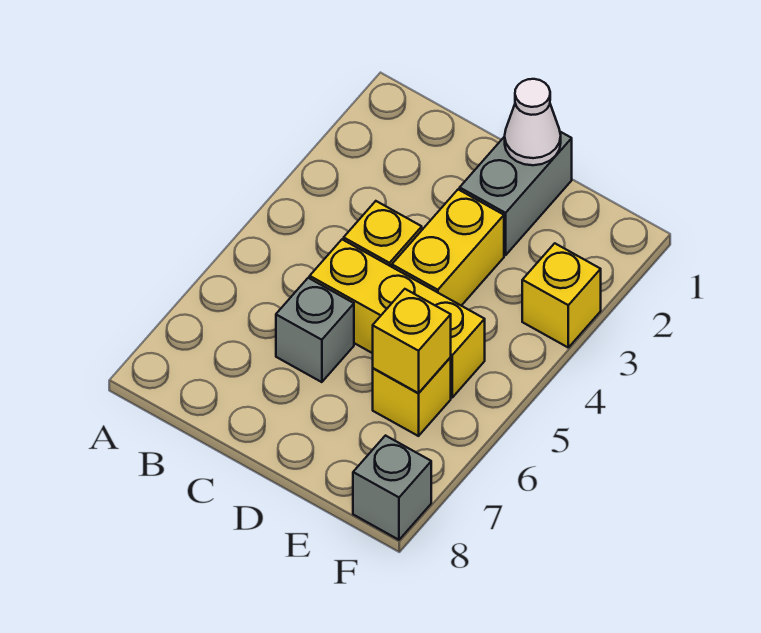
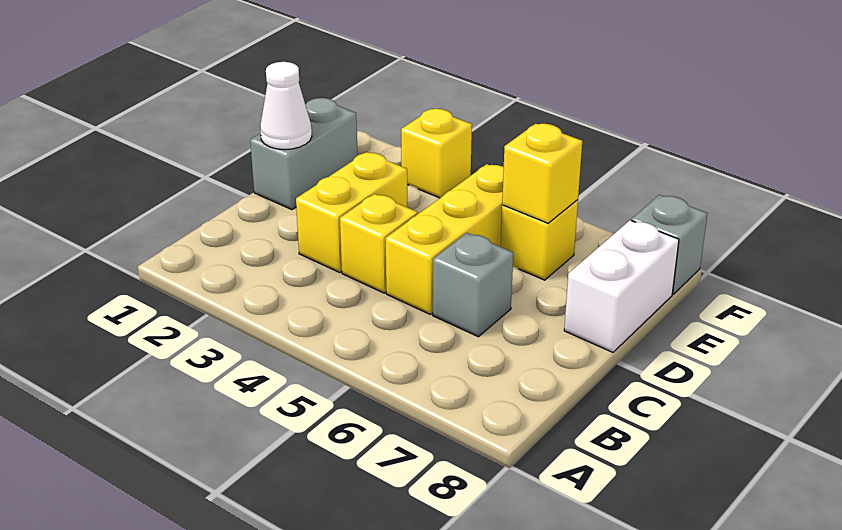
grey 1x2 brick [460,132,572,255] -> grey 1x2 brick turned to [250,98,358,210]
yellow 1x2 brick [392,190,504,306] -> yellow 1x2 brick turned to [296,152,407,273]
none -> white 1x2 brick [564,220,679,352]

